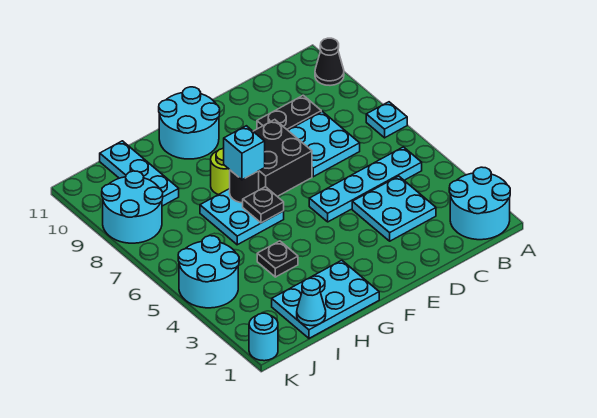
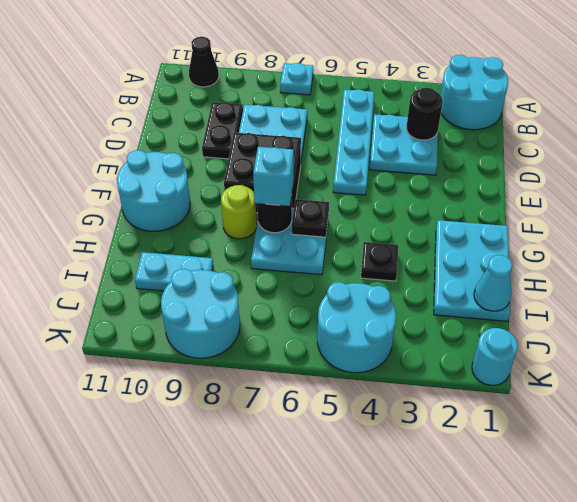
none -> black 1x1 round brick [406,88,443,140]
cyan 1x3 plate [100,141,179,206] -> cyan 1x2 plate [135,252,213,291]

